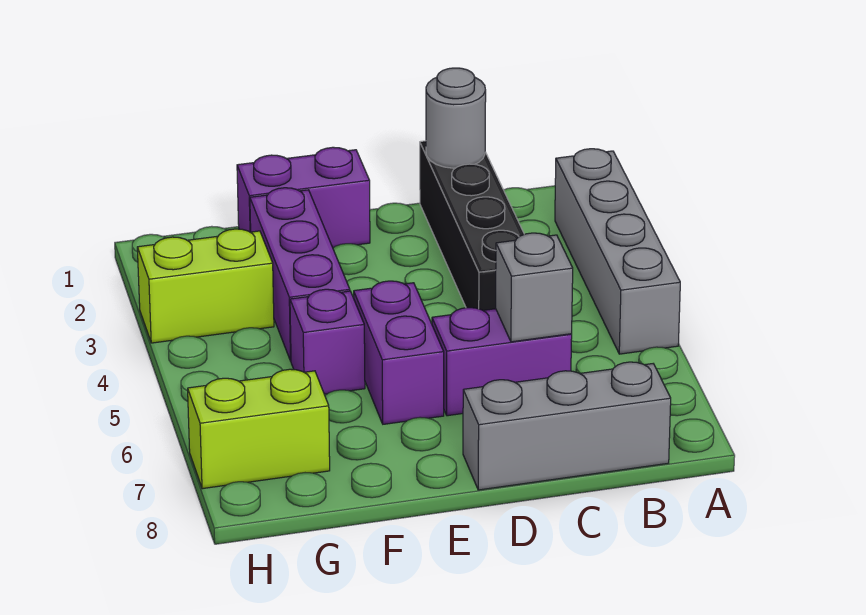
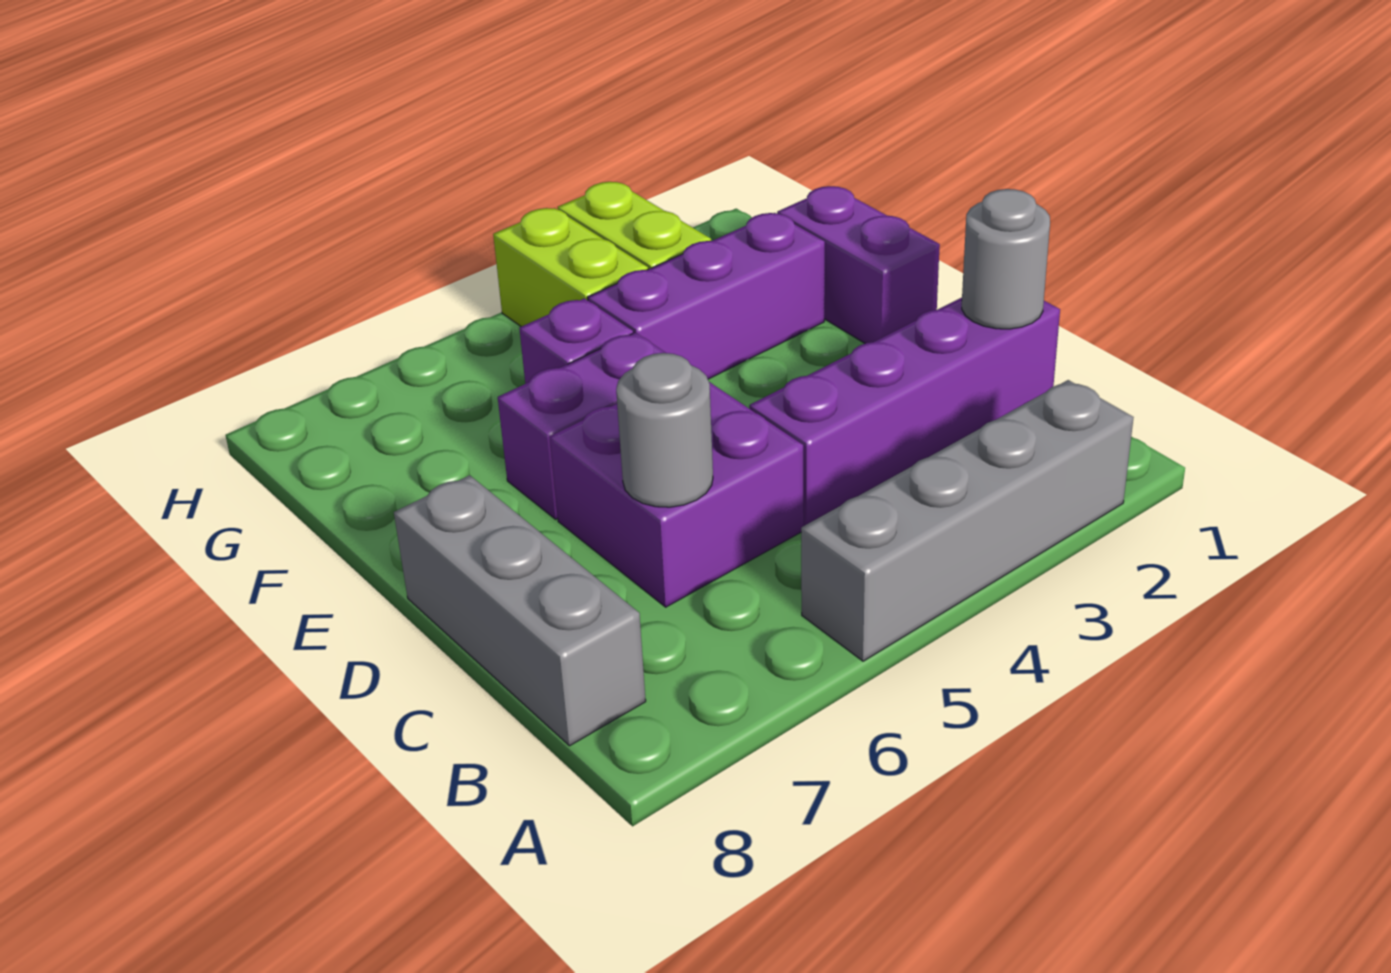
black 1x4 brick [420,141,524,310] -> purple 1x4 brick [749,298,1060,526]
purple 1x2 brick [432,308,572,416] -> purple 2x2 brick [550,382,804,607]
grey 1x1 brick [496,233,573,342] -> grey 1x1 round brick [616,353,713,507]
lime 1x2 brick [188,369,330,489] -> lime 1x2 brick moved to [493,208,648,327]

